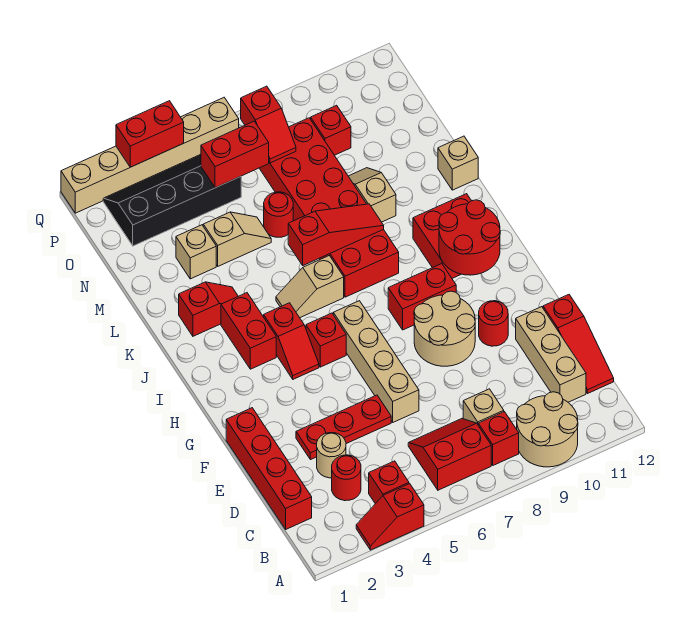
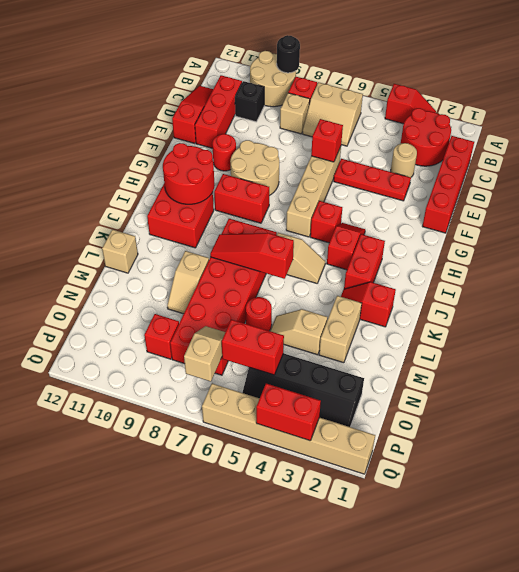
none -> black 1x1 round brick [277,35,300,73]
red 1x1 brick [369,461,409,504] -> red 1x1 brick moved to [311,119,343,162]
red 2x2 slope [408,419,491,490] -> tan 2x2 slope [303,82,363,146]
red 1x1 round brick [332,455,361,501] -> red 2x2 round brick [401,108,451,166]
none -> black 1x1 brick [235,81,264,122]
tan 1x3 brick [516,307,586,402] -> red 1x3 brick [195,75,242,148]
tan 1x1 brick [176,225,216,279] -> tan 1x2 brick [319,296,362,363]
red 1x2 slope [241,86,296,163] -> tan 1x2 slope [184,326,225,382]

